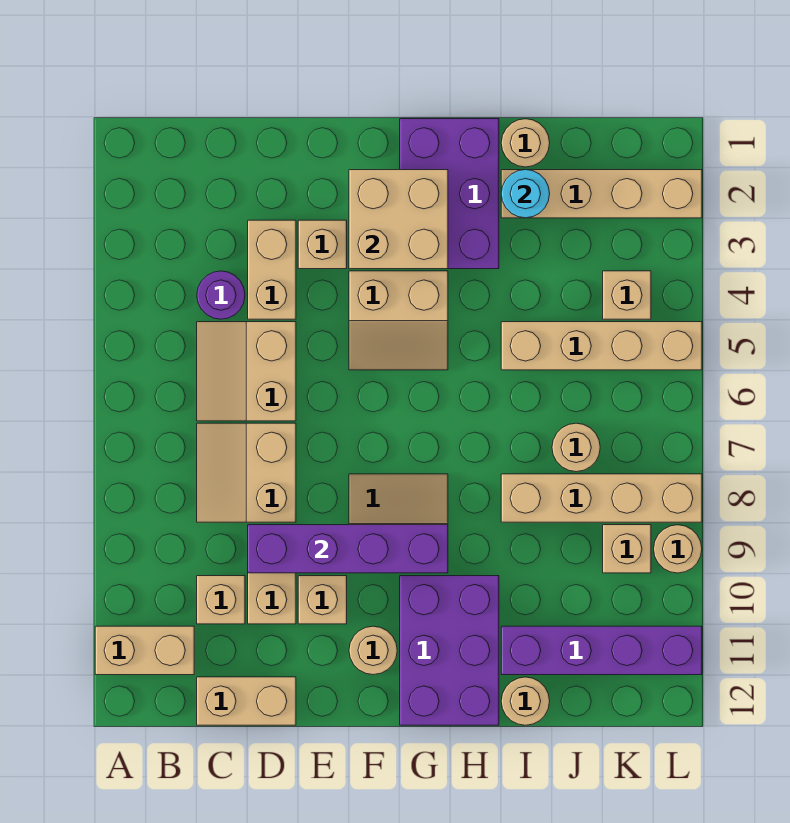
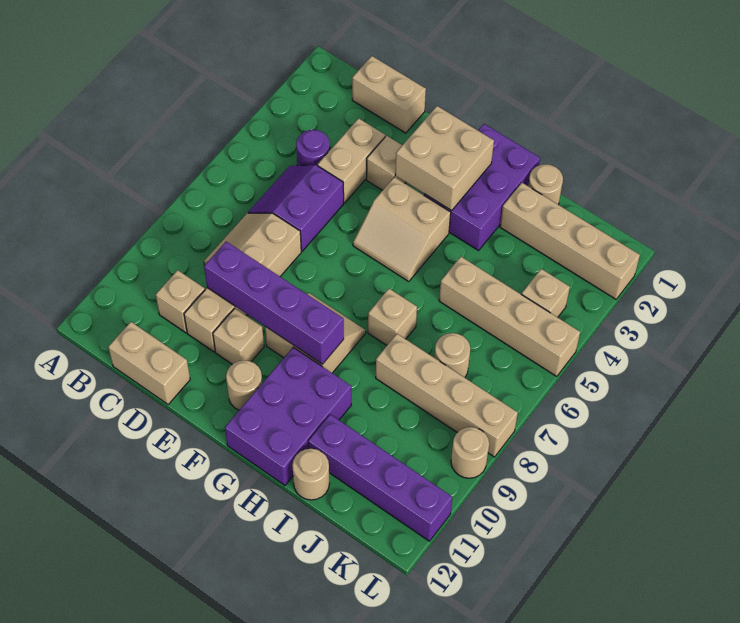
tan 1x2 brick [95,626,194,675] -> tan 1x2 brick moved to [352,56,426,133]
tan 2x2 slope [197,322,296,421] -> purple 2x2 slope [248,165,344,251]
cyan 1x1 round brick [501,170,550,218] -> none
tan 1x1 brick [603,525,651,573] -> tan 1x1 brick moved to [368,289,417,345]

